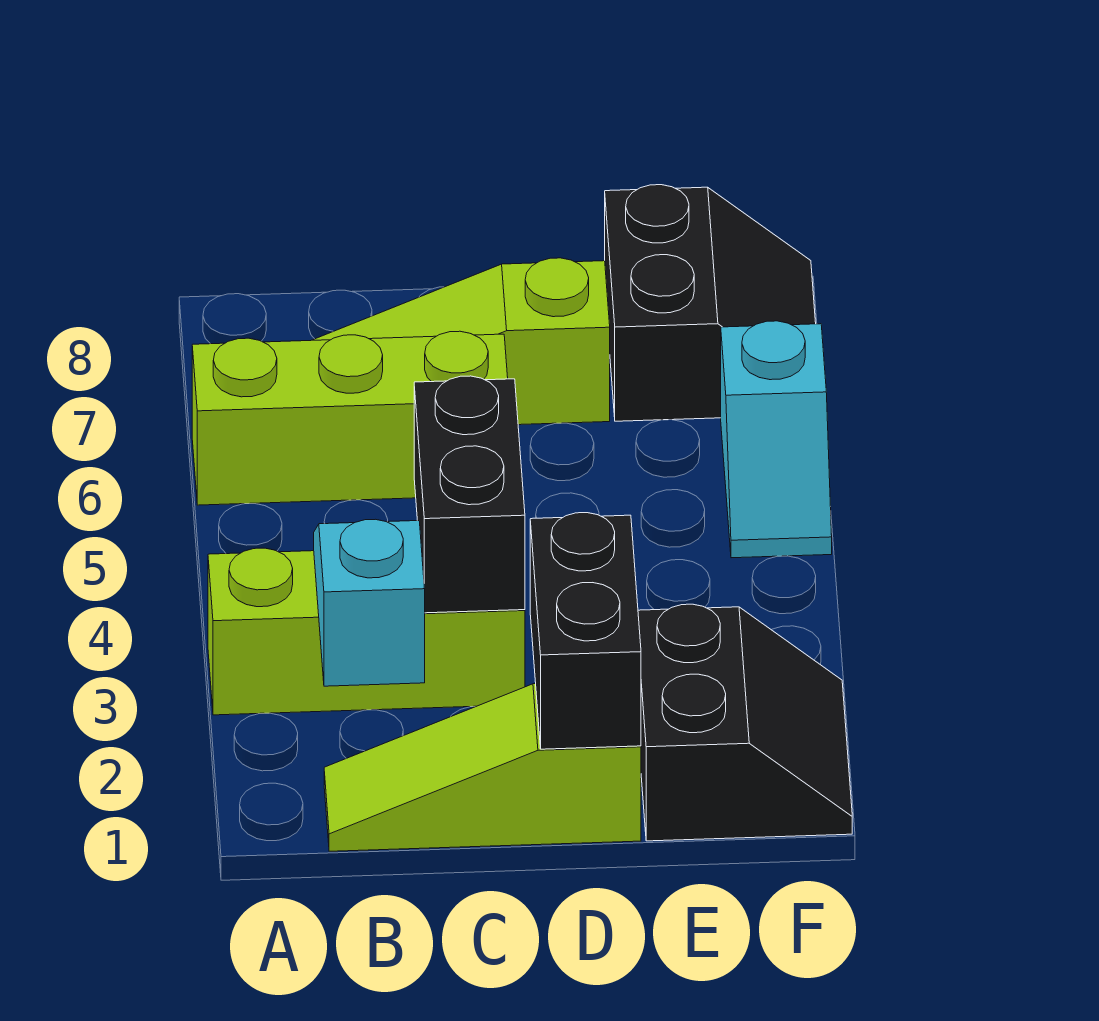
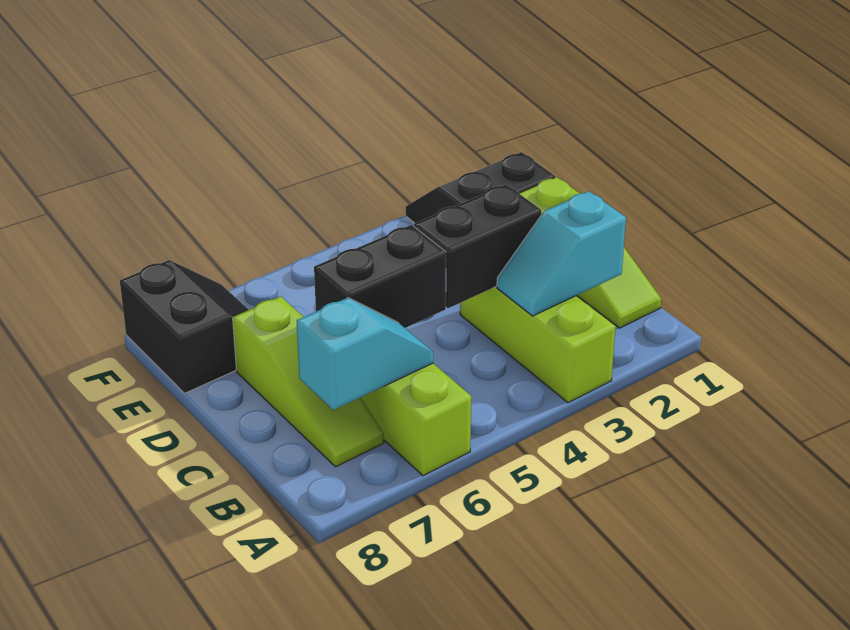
black 1x2 brick [530,513,641,749] -> black 1x2 brick moved to [314,225,446,328]
black 2x2 slope [605,185,816,421] -> black 2x2 slope turned to [120,260,249,393]
cyan 1x2 slope [721,321,832,558] -> cyan 1x2 slope moved to [297,298,433,410]

